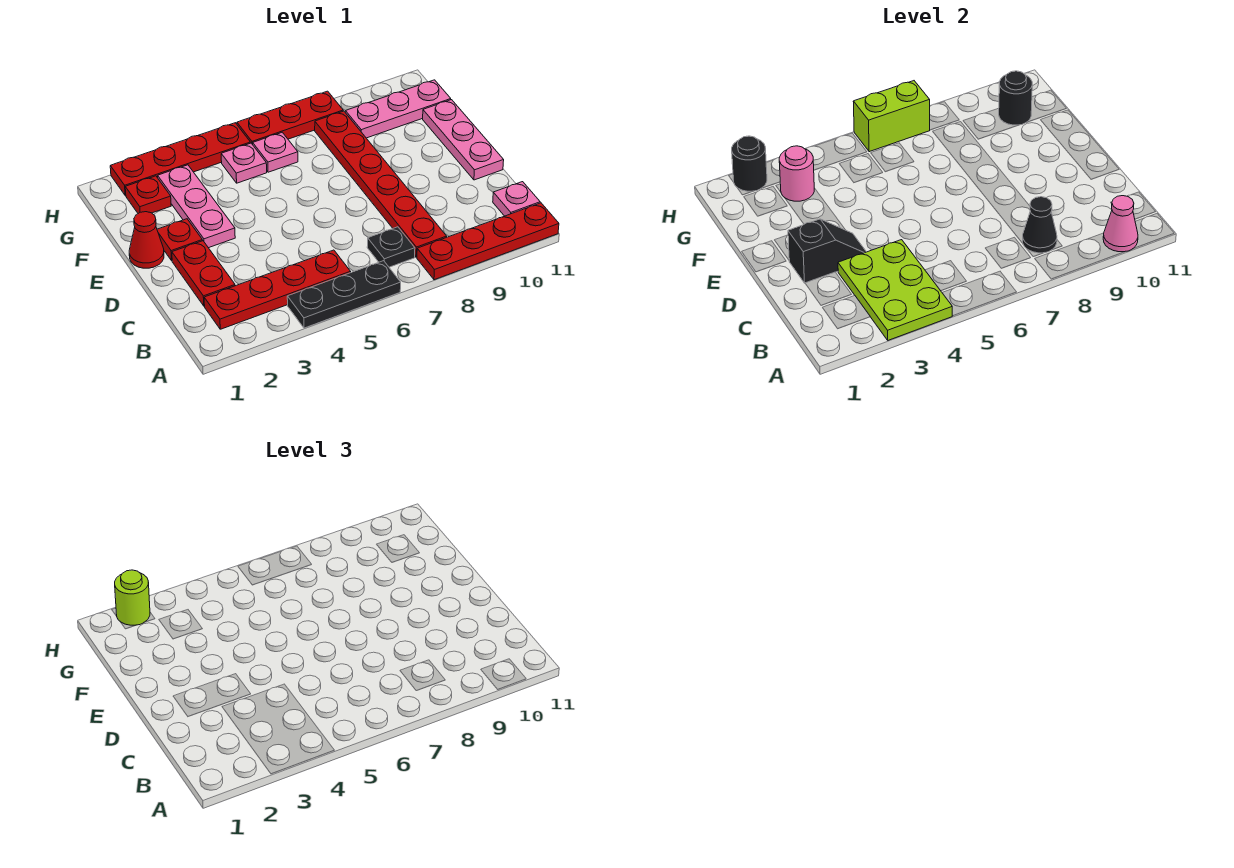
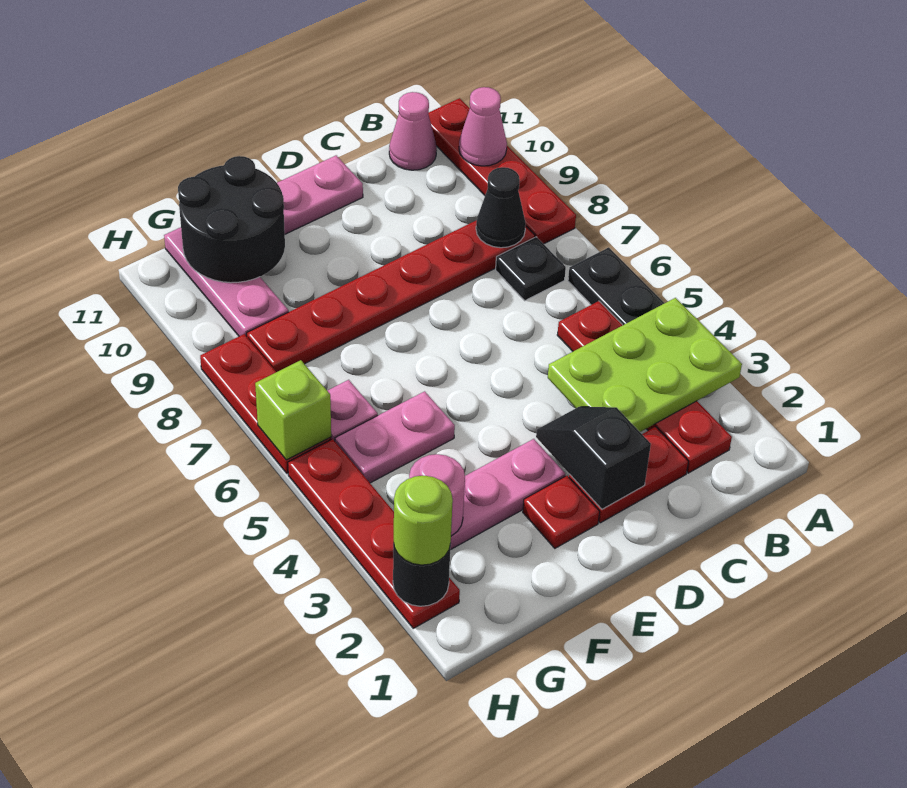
pink 1x1 plate [493,182,540,216] -> pink 1x1 cone [389,92,437,170]
red 1x1 cone [129,212,164,268] -> none
red 1x1 plate [125,176,171,213] -> none
pink 1x1 plate [221,143,267,183] -> pink 1x2 plate [335,391,455,483]
black 1x1 round brick [999,71,1032,125] -> black 2x2 round brick [178,156,285,283]
lime 1x2 brick [853,81,930,152] -> lime 1x1 brick [255,360,331,460]

